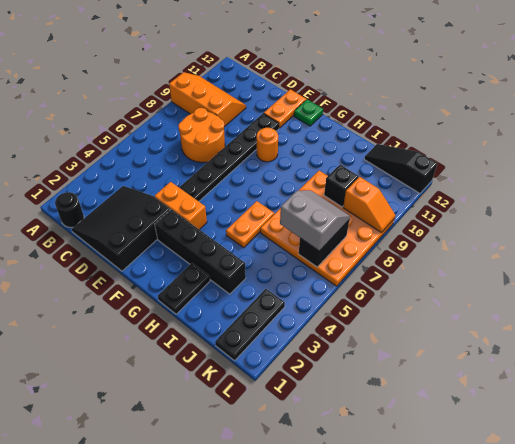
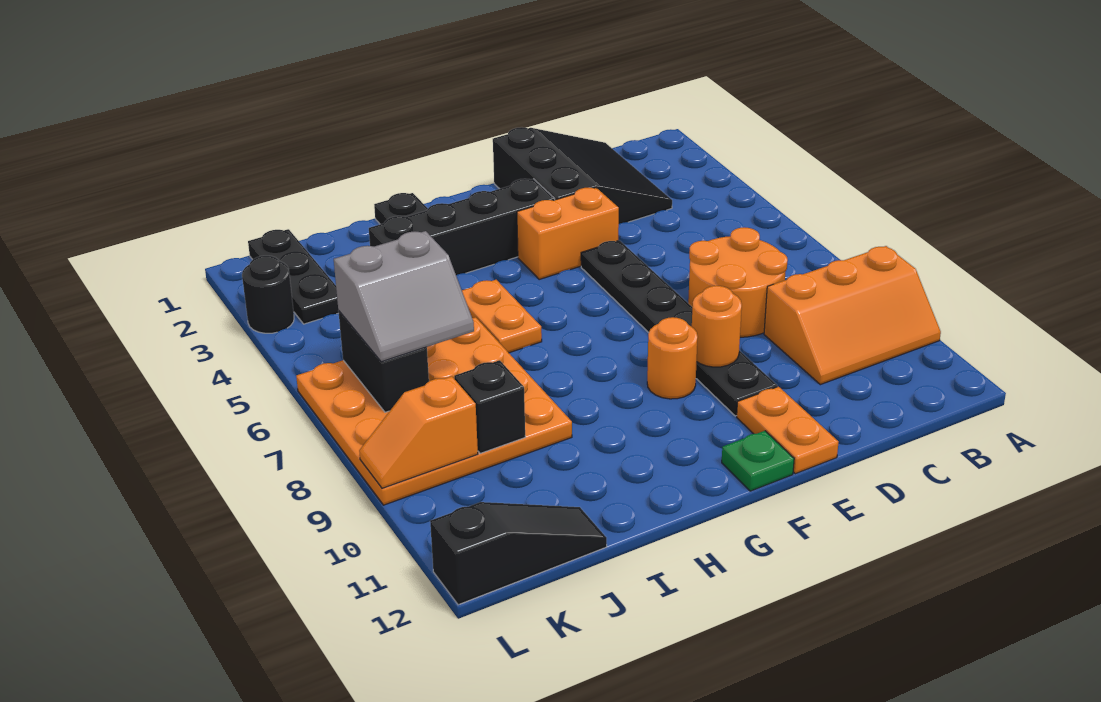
black 1x1 round brick [55,192,84,228] -> black 1x1 round brick moved to [242,256,294,333]
none -> orange 1x1 round brick [692,286,742,367]

